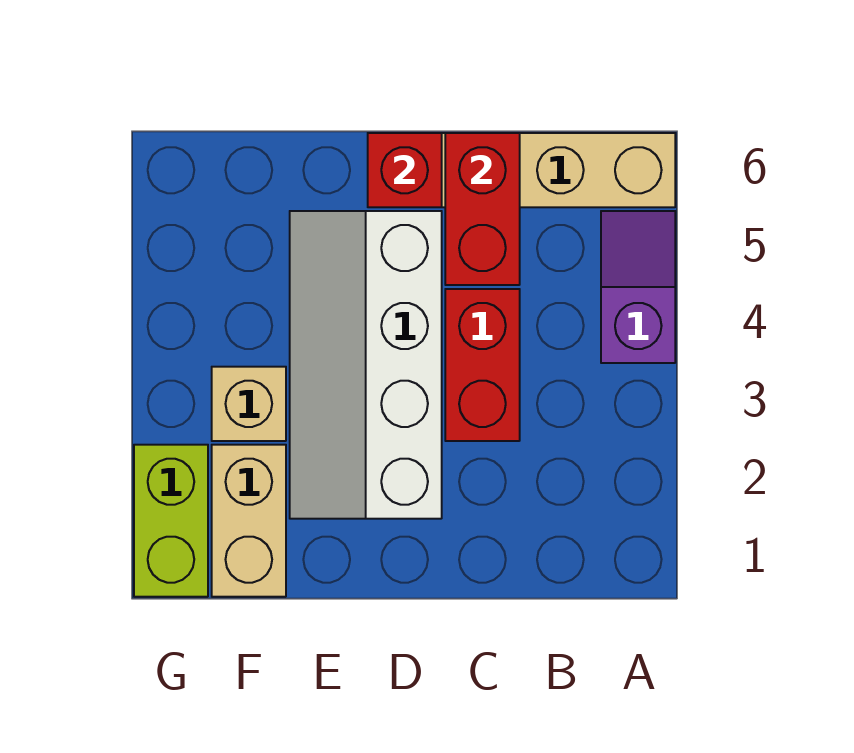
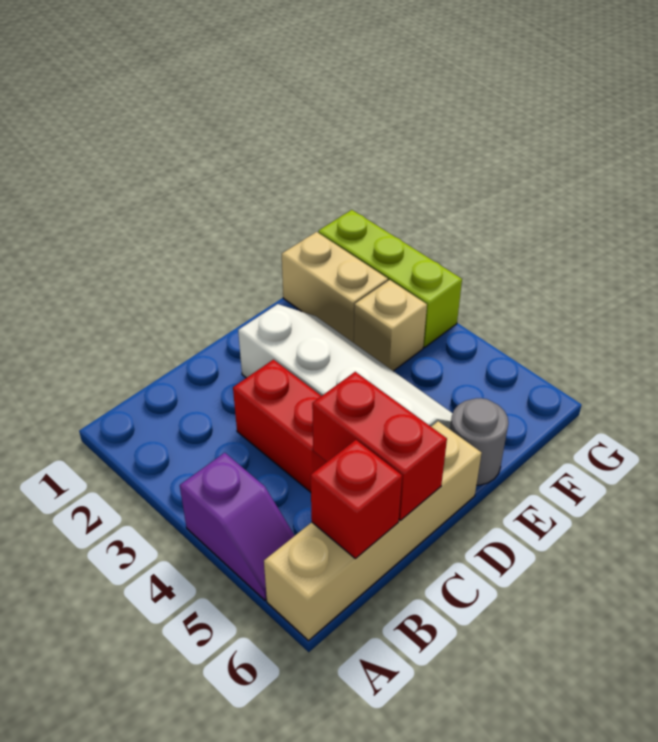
red 1x1 brick [368,133,442,207] -> red 1x1 brick moved to [311,440,402,558]
none -> grey 1x1 round brick [450,398,508,485]
lime 1x2 brick [134,445,208,597] -> lime 1x3 brick [318,210,462,347]

